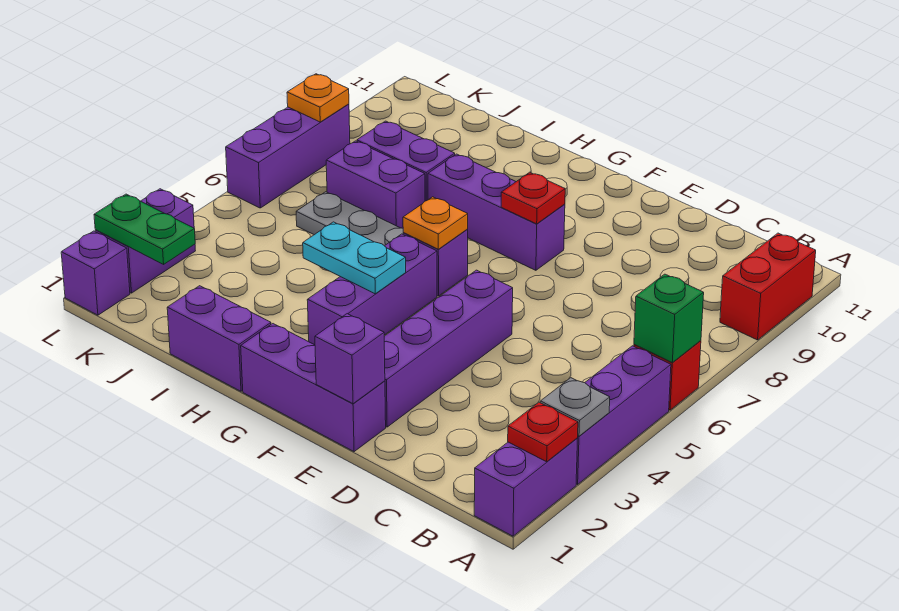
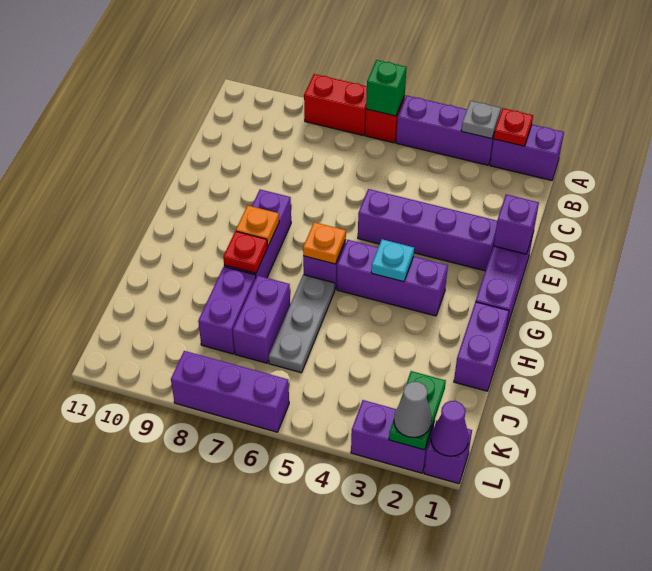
red 1x2 brick [720,233,816,340] -> red 1x2 brick moved to [304,74,367,136]
red 1x1 plate [501,172,565,224] -> red 1x1 plate moved to [223,231,268,273]
cyan 1x2 plate [303,222,406,294] -> cyan 1x1 plate [371,239,414,282]
none -> purple 1x1 cone [431,401,469,456]
none -> grey 1x1 cone [394,382,432,438]
orange 1x1 plate [287,74,349,122] -> orange 1x1 plate moved to [236,205,279,247]

